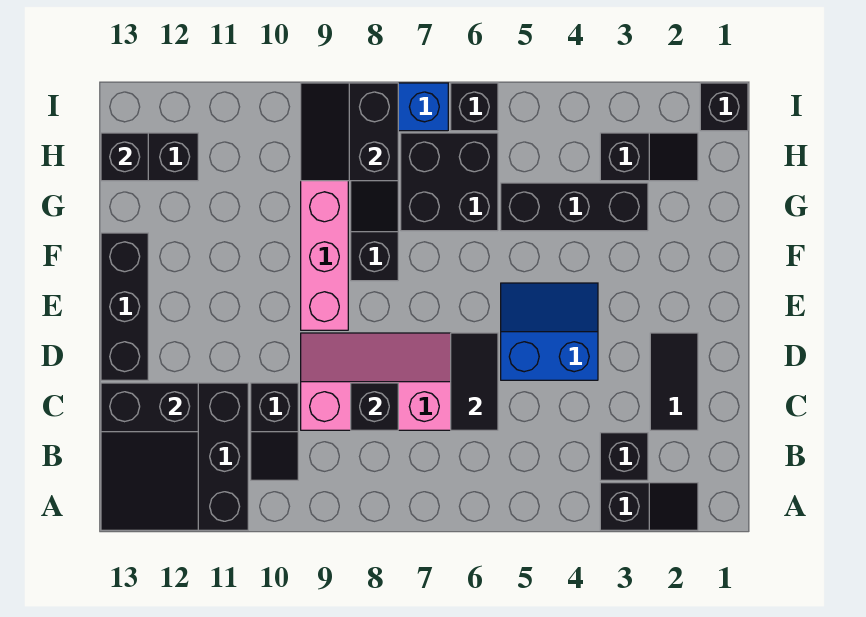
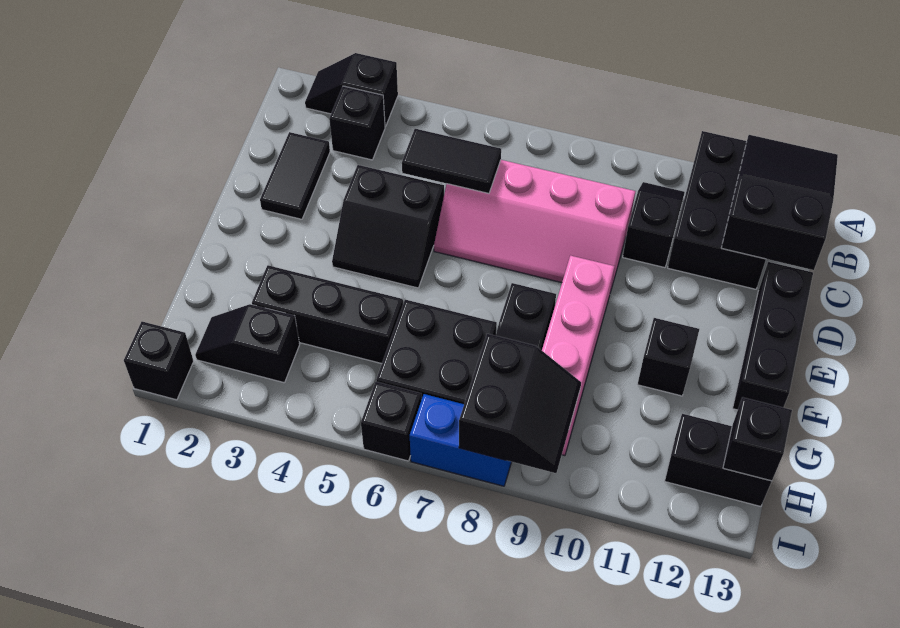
black 1x2 tile [451,333,498,430] -> black 1x2 tile turned to [402,129,501,193]
black 1x1 brick [351,383,398,430] -> black 1x1 brick moved to [637,318,699,396]
blue 2x2 slope [501,283,598,380] -> black 2x2 slope [332,165,444,288]

